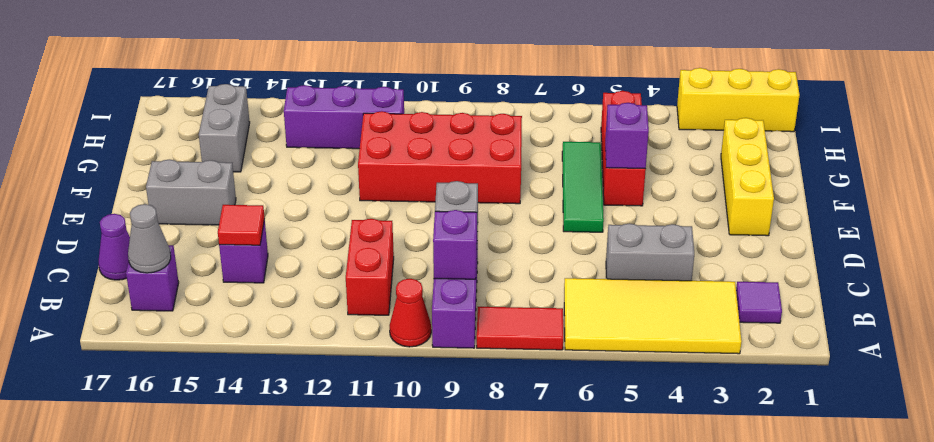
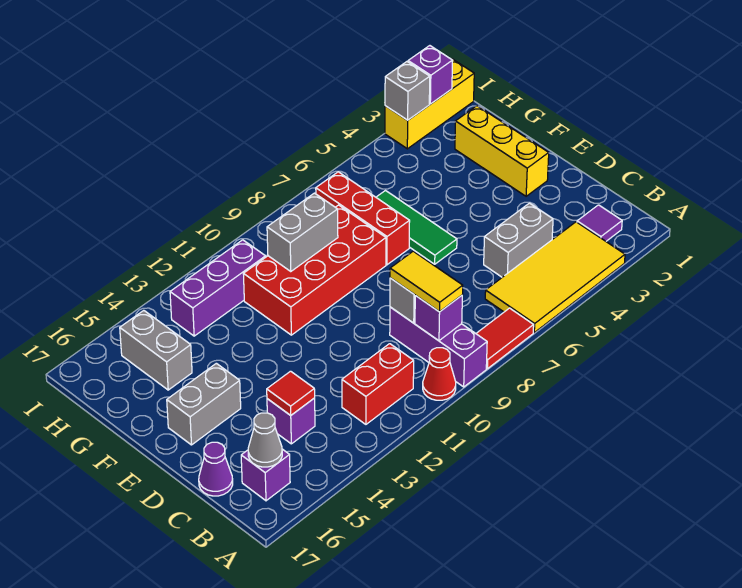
none -> yellow 1x2 tile [390,251,463,312]
red 1x2 brick [346,219,394,315] -> red 1x2 brick turned to [342,344,414,424]
red 1x3 brick [601,91,646,206] -> red 1x3 brick moved to [316,172,410,265]
purple 1x1 brick [605,103,649,169] -> purple 1x1 brick moved to [408,46,453,104]
none -> grey 1x2 brick [267,193,338,272]
none -> grey 1x1 brick [385,62,430,120]

